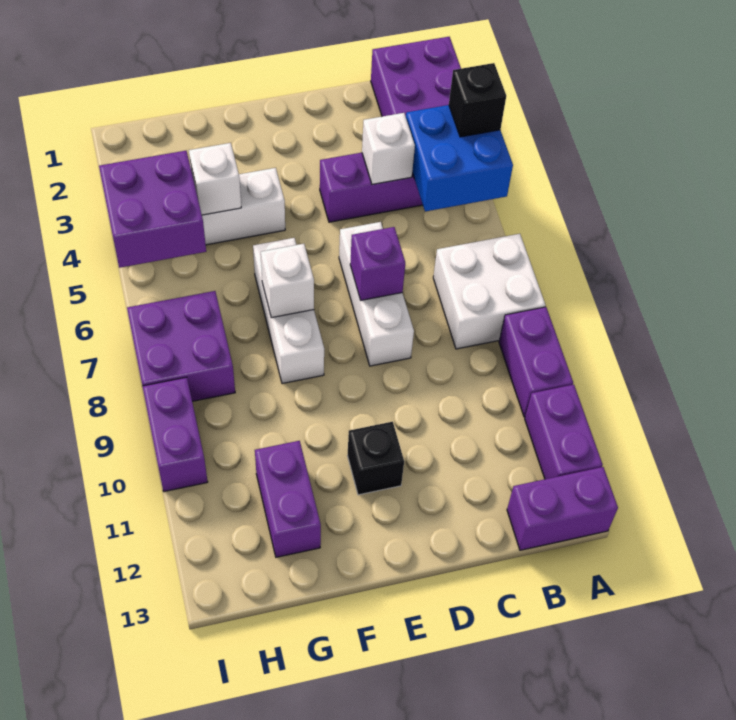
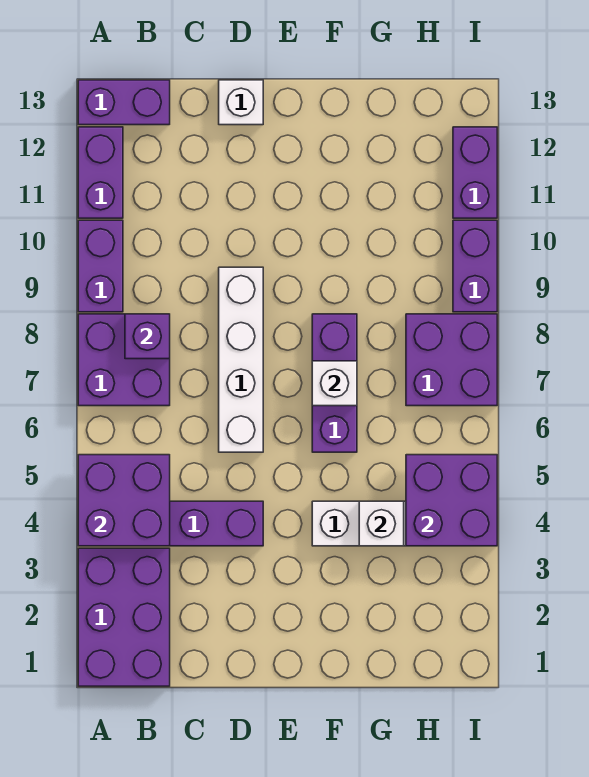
blue 2x2 brick [406,105,513,212] -> purple 2x2 brick [78,455,170,546]
black 1x1 brick [449,63,506,137] -> none
white 2x2 brick [433,234,546,349] -> purple 2x2 brick [78,314,170,406]
white 1x1 brick [362,113,415,184] -> white 1x1 brick moved to [219,80,263,125]
white 1x3 brick [339,222,414,366] -> white 1x4 brick [219,267,263,452]
purple 1x1 brick [350,227,405,300] -> purple 1x1 brick moved to [125,314,170,359]
black 1x1 brick [348,422,404,495] -> none
white 1x3 brick [253,238,324,384] -> purple 1x3 brick [312,314,357,452]
purple 1x2 brick [255,441,321,557] -> purple 1x2 brick moved to [453,127,497,218]

